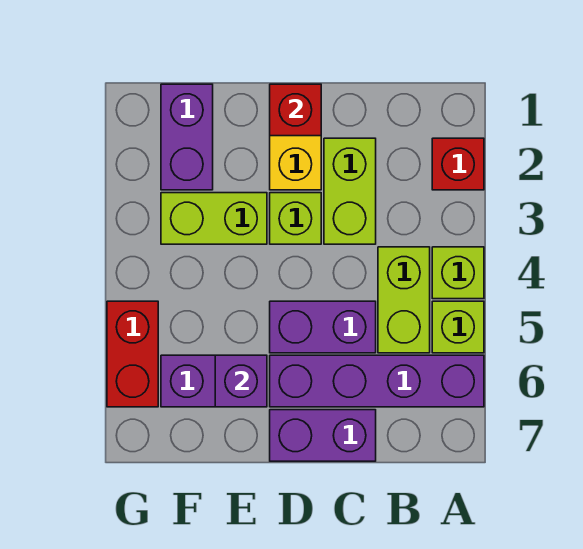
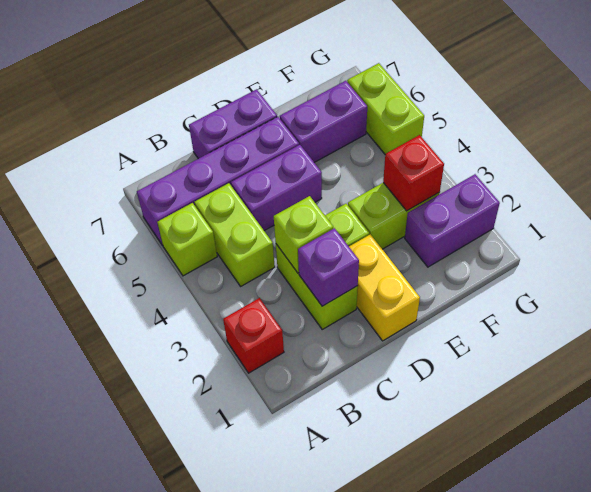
lime 1x1 brick [432,247,484,299] -> lime 1x1 brick moved to [274,196,333,273]
red 1x1 brick [270,84,321,136] -> red 1x1 brick moved to [383,135,444,211]
purple 1x1 brick [215,355,267,407] -> purple 1x1 brick moved to [298,228,359,306]
purple 1x2 brick [161,84,213,190] -> purple 1x2 brick turned to [405,174,500,267]
red 1x2 brick [107,301,158,407] -> lime 1x2 brick [347,63,424,154]

